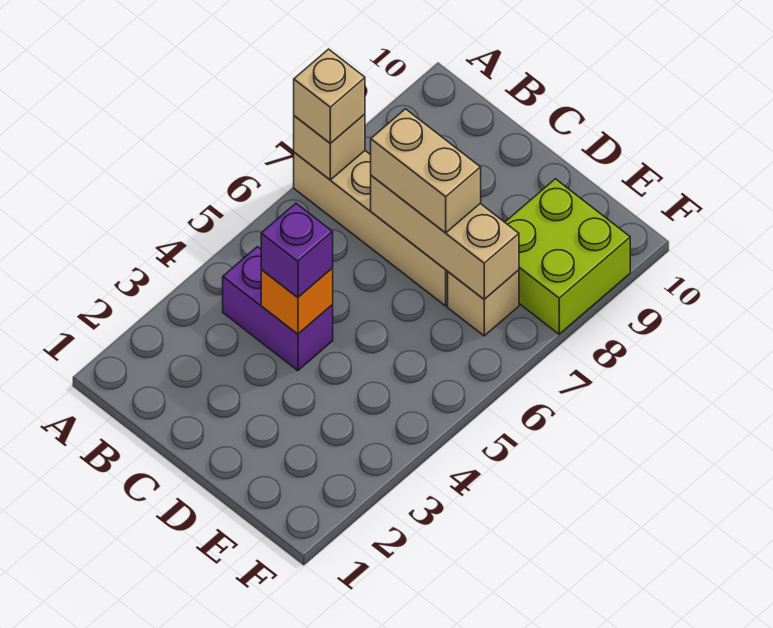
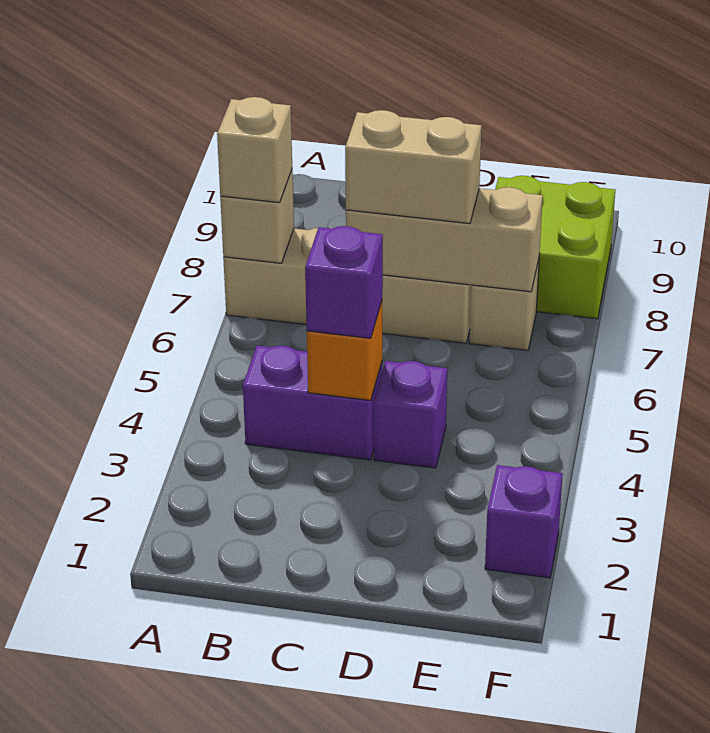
none -> purple 1x1 brick [374,361,447,468]
none -> purple 1x1 brick [485,465,563,578]

